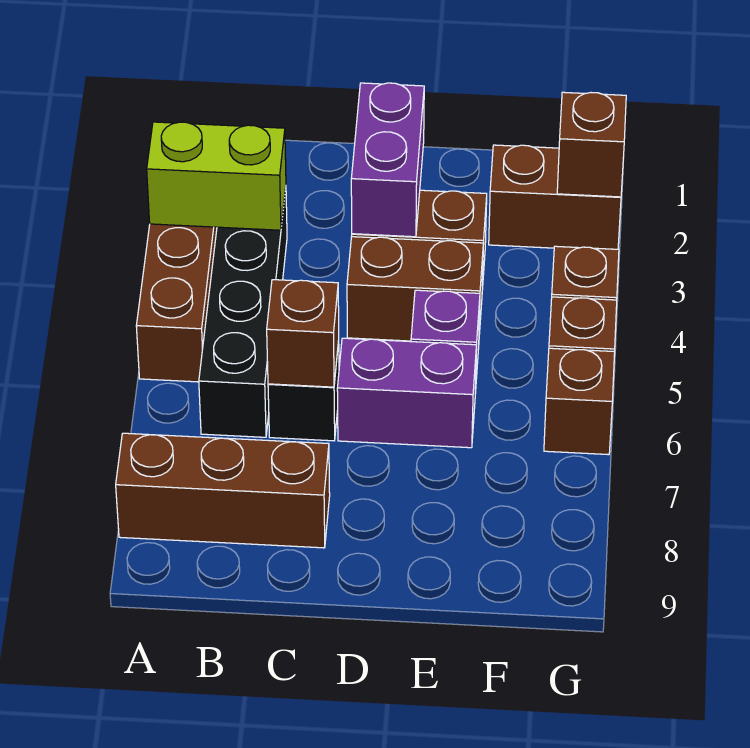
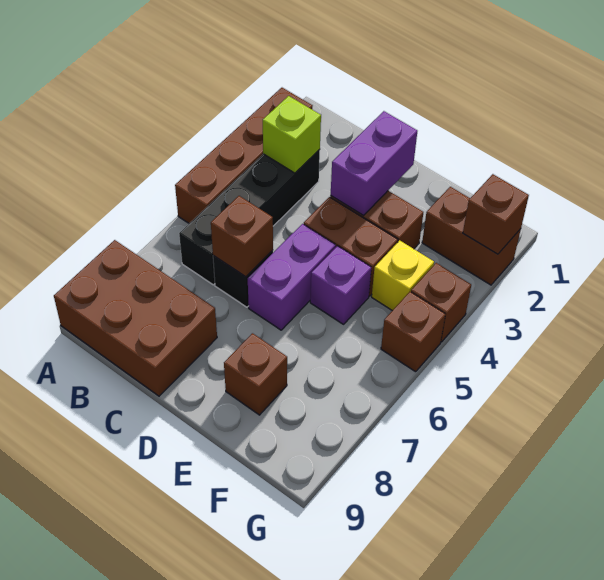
lime 1x2 brick [147,122,286,230] -> lime 1x1 brick [263,96,321,173]
brown 1x3 brick [116,433,330,548] -> brown 2x3 brick [54,240,217,396]
purple 1x2 brick [337,338,476,448] -> purple 1x2 brick turned to [248,224,336,330]
none -> yellow 1x1 brick [372,240,434,311]
brown 1x1 brick [544,348,615,455] -> brown 1x1 brick moved to [224,333,287,415]

